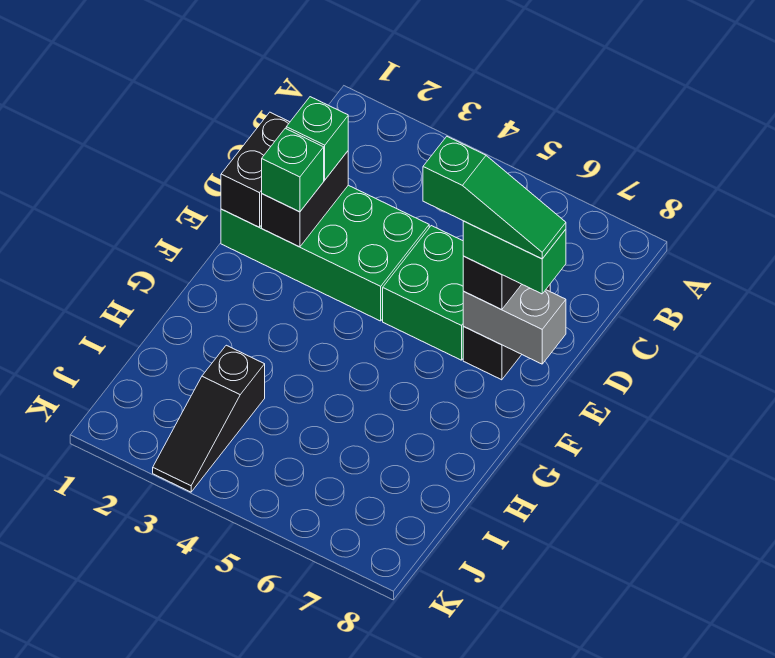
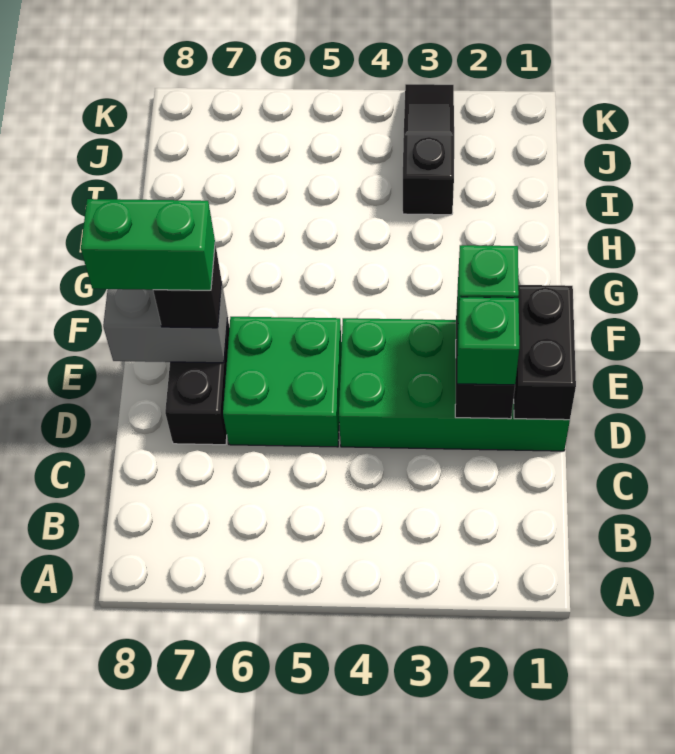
green 1x3 slope [423,137,566,259] -> none

